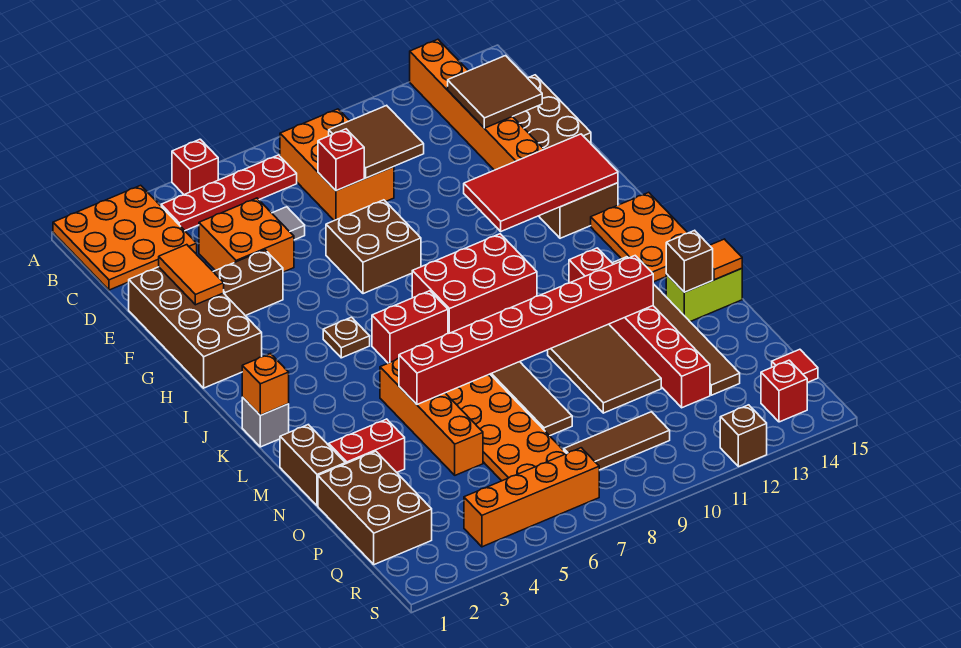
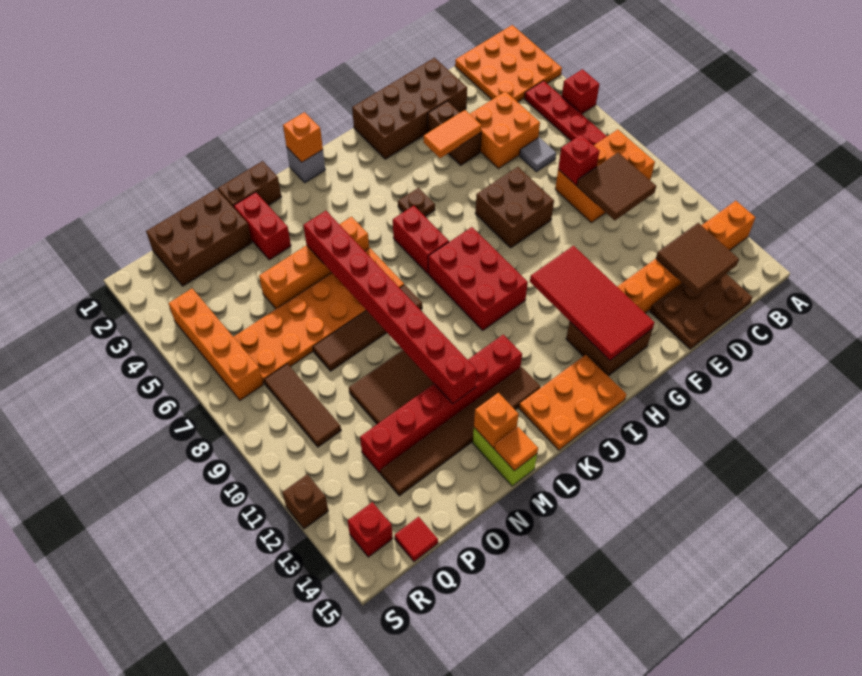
orange 1x2 tile [159,245,224,305] -> orange 1x2 tile moved to [424,110,482,158]
brown 1x1 brick [666,230,713,292] -> orange 1x1 brick [474,393,519,448]

